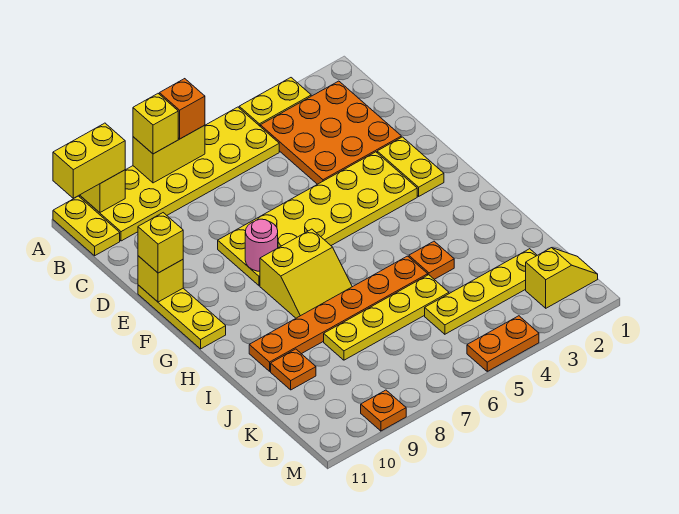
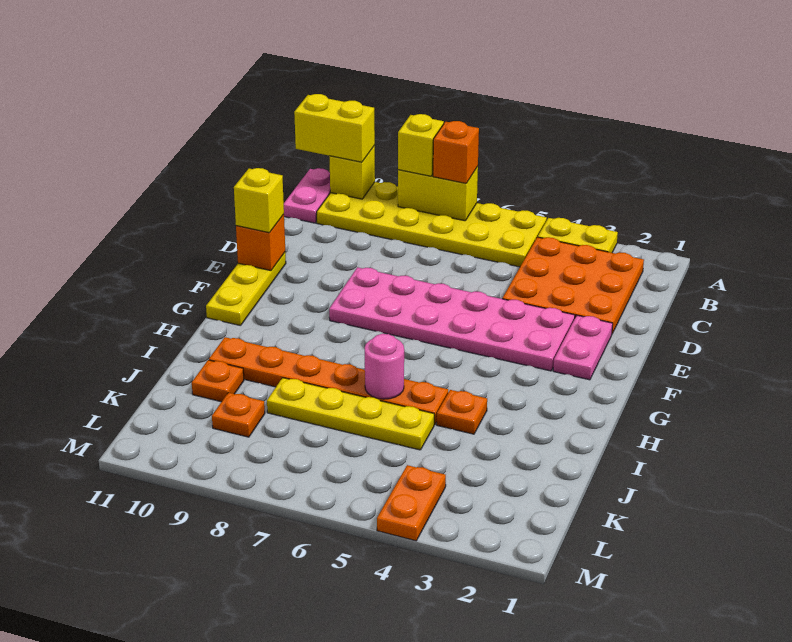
yellow 1x2 plate [53,196,120,256] -> pink 1x2 plate [284,168,330,223]
yellow 1x2 plate [377,137,444,196] -> pink 1x2 plate [553,315,613,380]
yellow 2x6 plate [218,152,417,286] -> pink 2x6 plate [329,267,575,371]
yellow 1x1 brick [138,256,183,302] -> orange 1x1 brick [236,214,285,270]
pink 1x1 round brick [245,219,278,271] -> pink 1x1 round brick moved to [365,334,404,399]
yellow 2x2 slope [260,229,352,318] -> none
yellow 1x4 plate [425,249,537,334] -> none
yellow 1x2 slope [526,248,598,308] -> none
orange 1x2 plate [467,316,539,371] -> orange 1x2 plate turned to [377,465,446,541]
orange 1x1 plate [361,390,406,431] -> orange 1x1 plate moved to [212,393,265,437]

